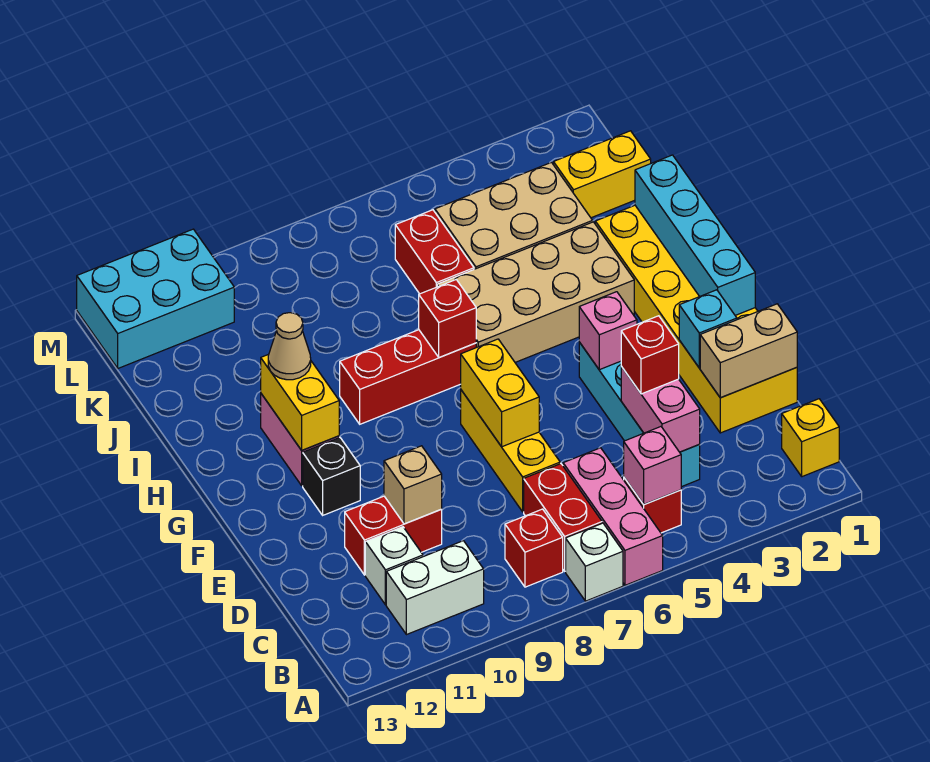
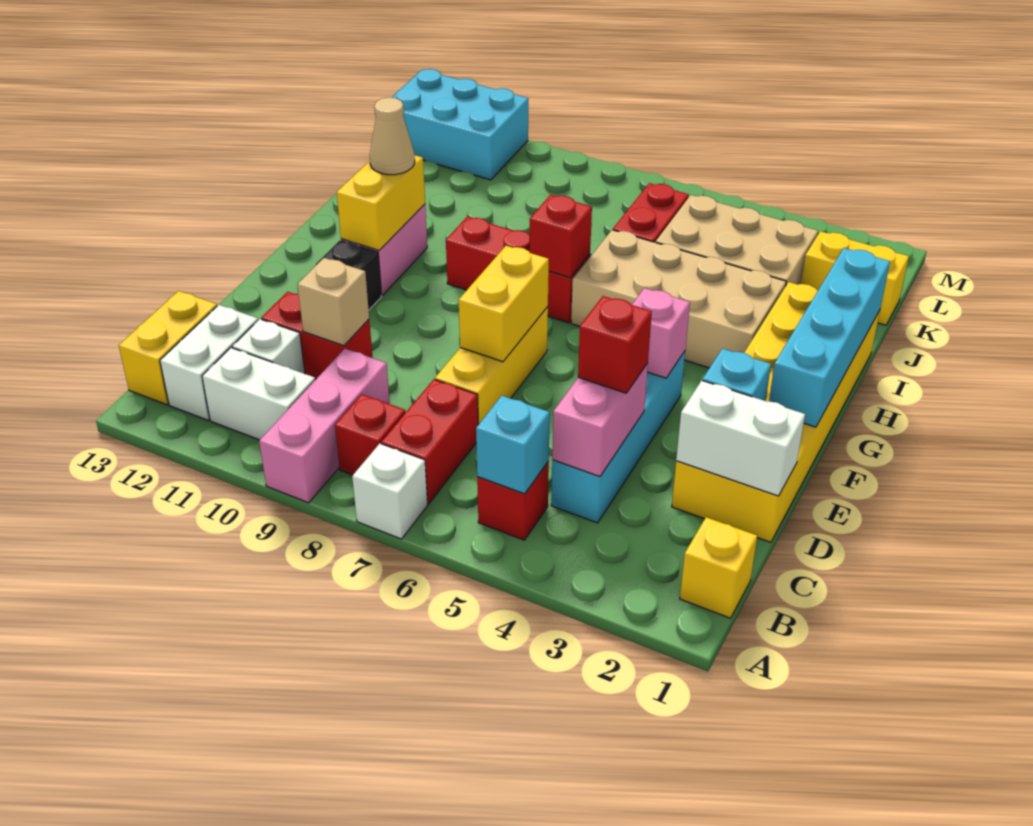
pink 1x3 brick [563,448,663,585] -> pink 1x3 brick moved to [259,349,390,503]
pink 1x1 brick [624,427,681,504] -> cyan 1x1 brick [476,396,550,494]
none -> white 1x2 brick [160,305,258,420]
none -> yellow 1x2 brick [119,291,217,405]
tan 1x2 brick [700,304,797,398] -> white 1x2 brick [676,380,805,496]

